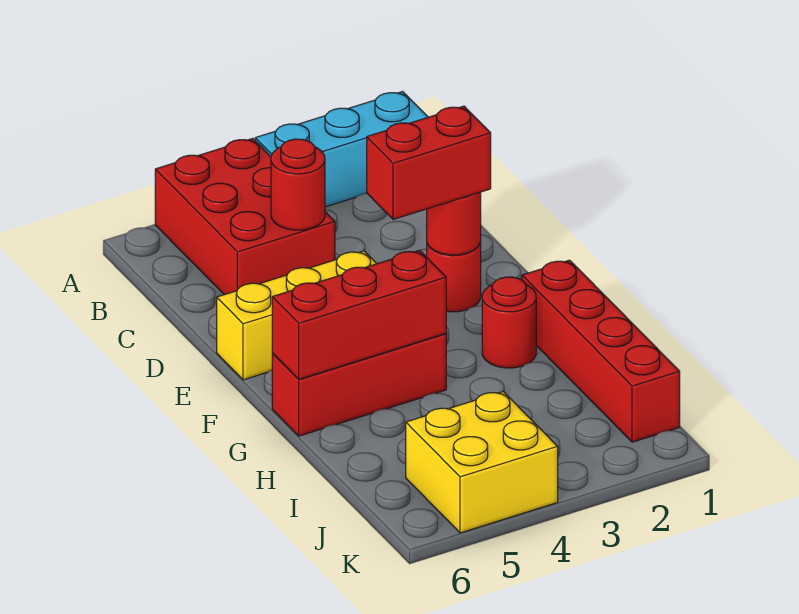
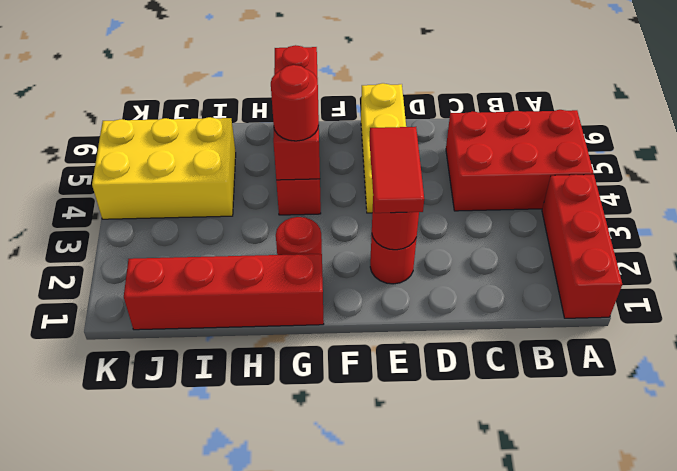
cyan 1x3 brick [255,91,428,207] -> red 1x3 brick [542,175,622,318]
red 1x1 round brick [271,139,325,230] -> red 1x1 round brick moved to [271,65,319,141]
red 1x2 brick [367,106,491,219] -> red 1x2 tile [369,127,424,213]
yellow 2x2 brick [406,392,558,533] -> yellow 2x3 brick [92,117,236,219]

